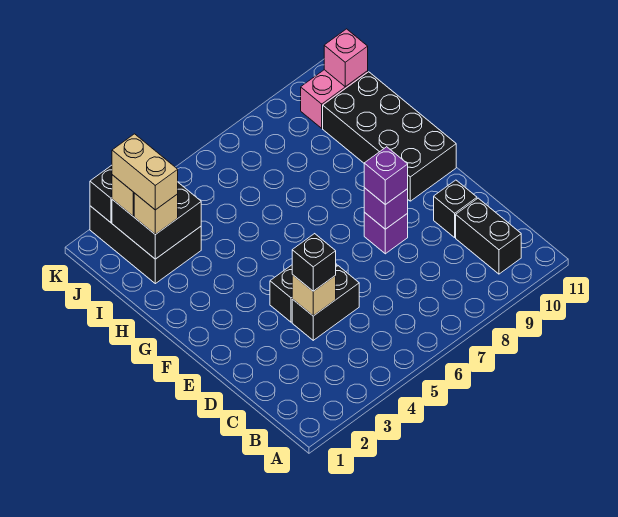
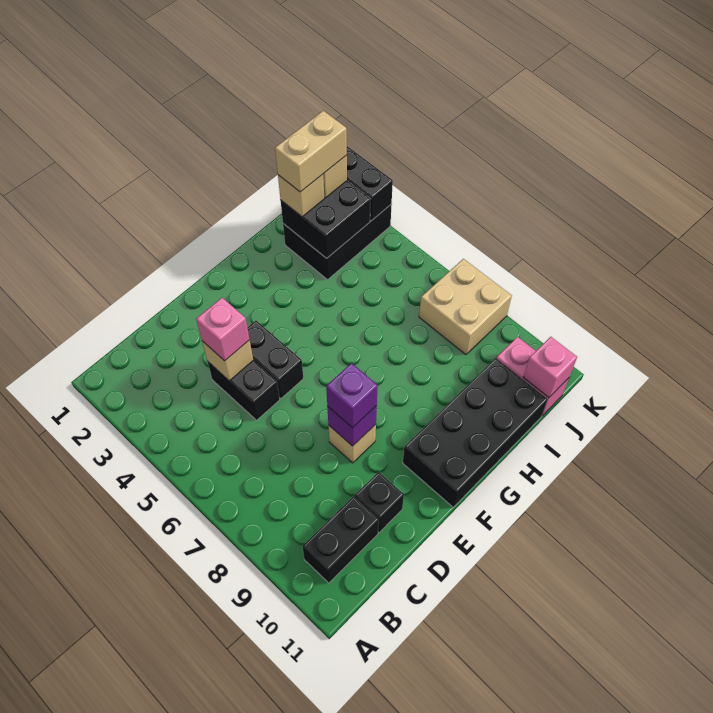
black 1x1 brick [292,234,336,291] -> pink 1x1 brick [196,298,250,361]
purple 1x1 brick [364,212,408,254] -> tan 1x1 brick [328,425,376,463]
none -> tan 2x2 brick [419,259,512,355]

